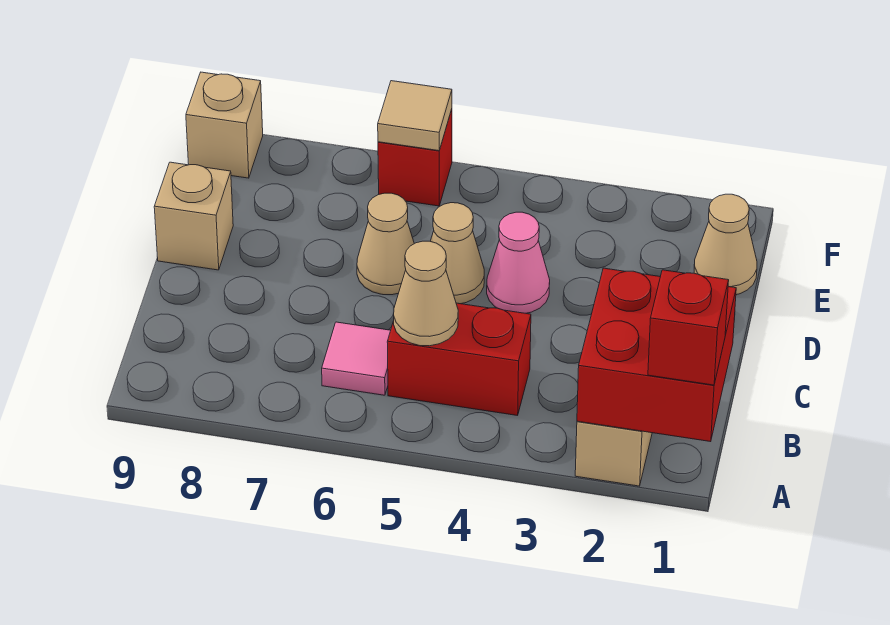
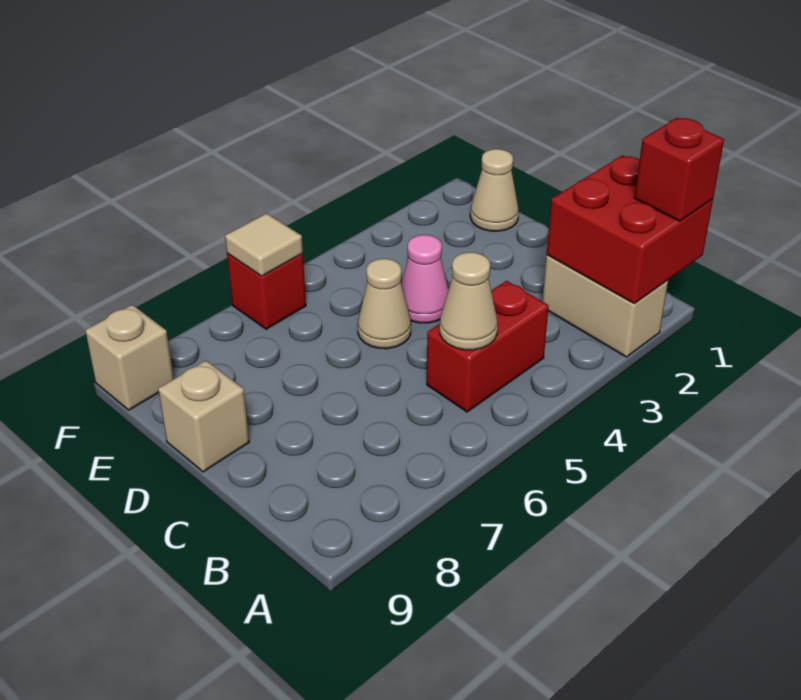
pink 1x1 tile [322,322,391,395] -> none
tan 1x1 cone [357,193,414,295] -> none

